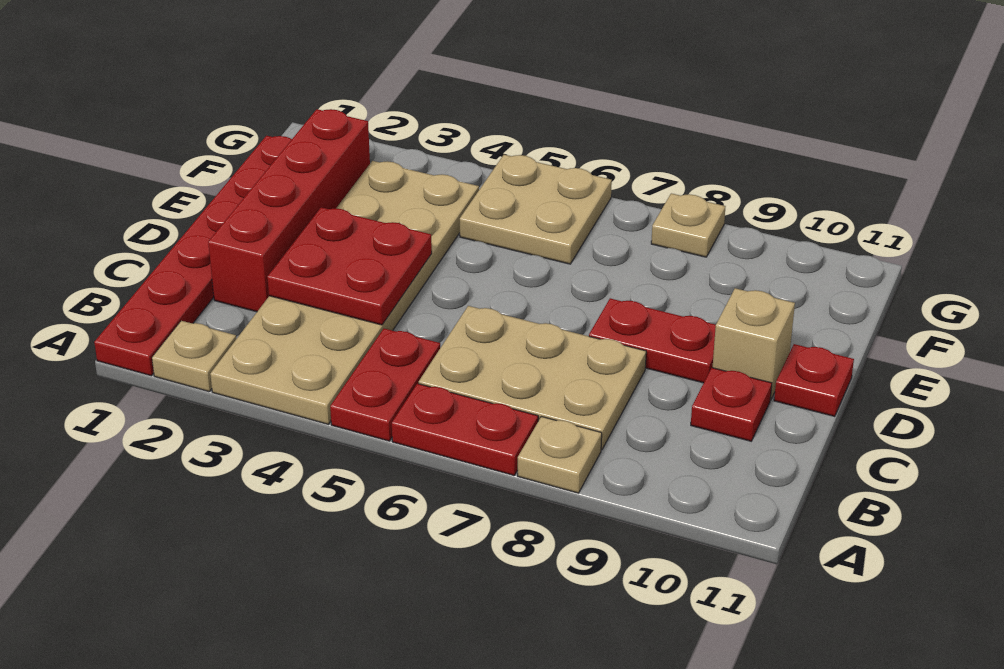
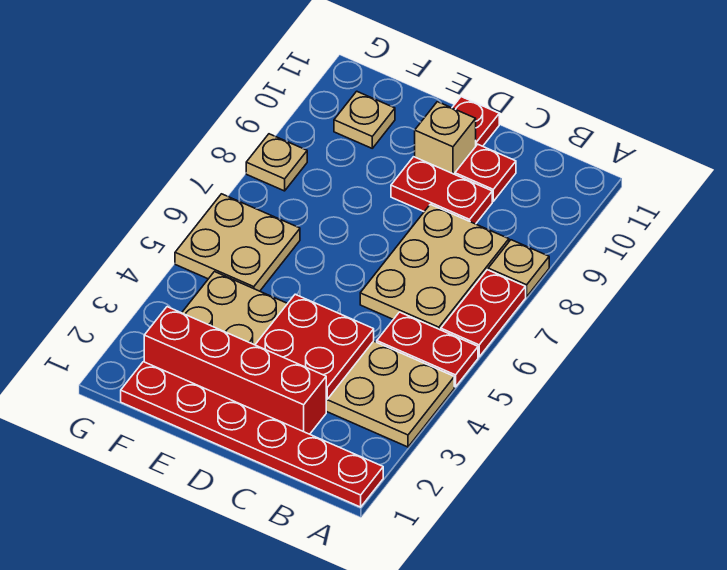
tan 1x1 plate [152,321,236,392] -> tan 1x1 plate moved to [334,91,395,148]
red 1x2 plate [589,298,716,383] -> red 1x2 plate turned to [391,157,492,224]

